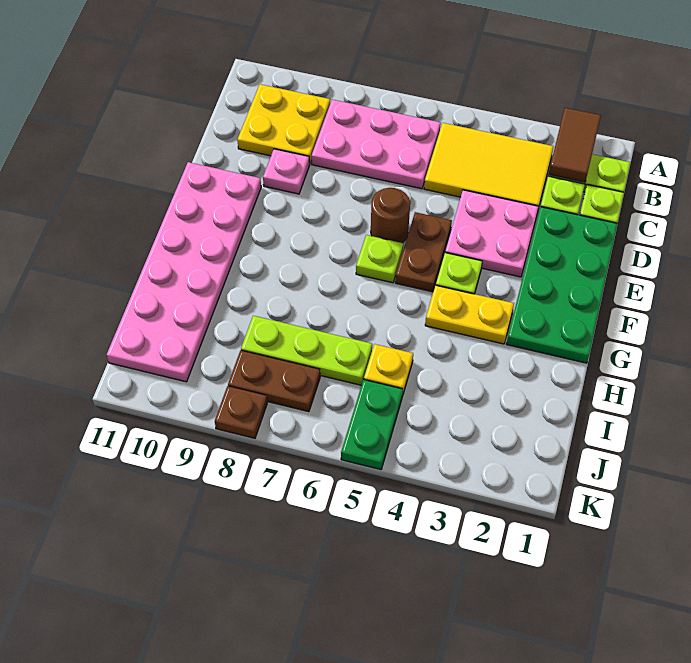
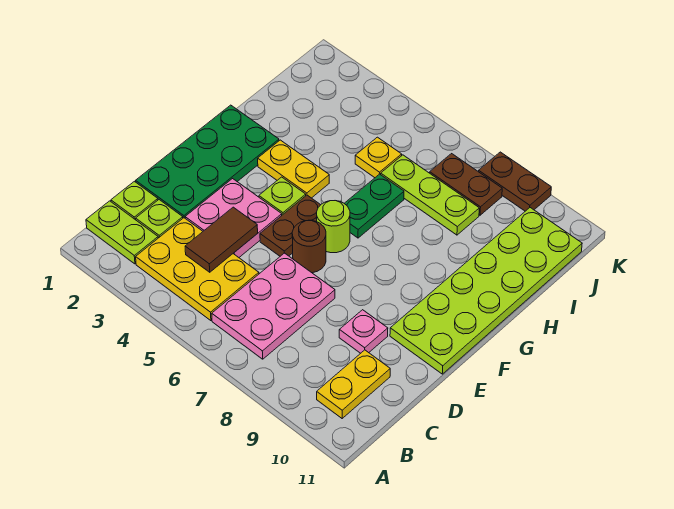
brown 1x2 tile [549,108,601,182] -> brown 1x2 tile moved to [185,207,258,272]
yellow 2x3 tile [424,123,554,208] -> yellow 2x3 plate [136,218,259,321]
pink 2x3 plate [312,100,441,189] -> pink 2x3 plate turned to [212,253,335,359]
yellow 2x2 plate [237,84,330,164] -> yellow 1x2 plate [317,350,390,418]
pink 2x6 plate [107,162,261,382] -> lime 2x6 plate [390,208,582,374]
lime 1x1 plate [356,235,403,283] -> lime 1x1 round brick [317,201,350,253]
green 1x2 plate [341,380,403,470] -> green 1x2 plate moved to [344,174,404,238]
brown 1x1 plate [215,386,267,438] -> brown 1x2 plate [479,152,551,211]

